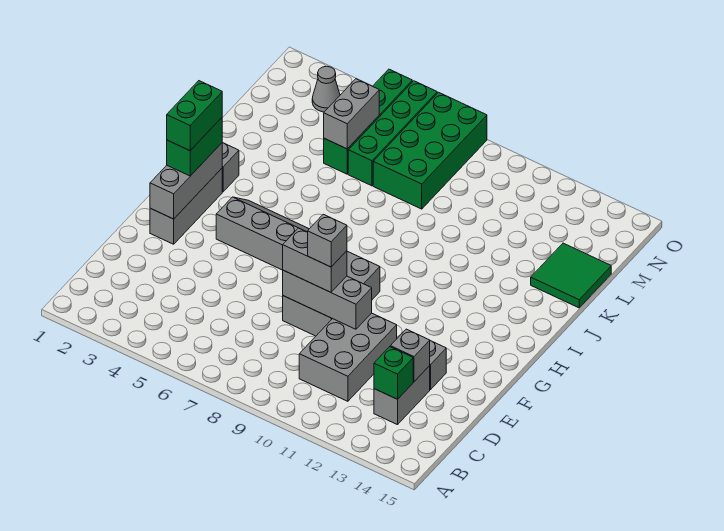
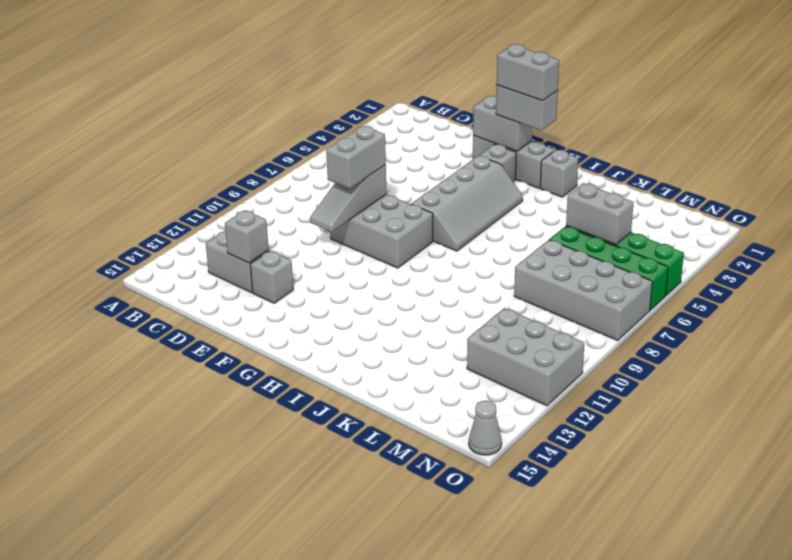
grey 2x3 brick [299,313,397,401] -> grey 2x3 brick moved to [467,308,584,406]
green 1x1 brick [374,347,413,399] -> none
grey 1x3 brick [283,270,372,329] -> grey 1x3 slope [310,165,386,232]
grey 1x1 brick [308,214,347,267] -> grey 1x1 brick moved to [479,144,516,182]
grey 1x3 brick [150,143,222,219] -> grey 1x2 brick [473,96,532,151]
green 1x2 brick [167,118,222,176] -> grey 1x2 brick [496,85,558,130]
green 1x2 brick [167,81,222,151] -> grey 1x2 brick [497,44,559,101]
green 2x2 tile [531,243,611,308] -> none
green 2x4 brick [373,92,487,209] -> grey 2x4 brick [514,240,652,340]
grey 1x1 cone [312,66,340,112] -> grey 1x1 cone moved to [469,401,502,455]

